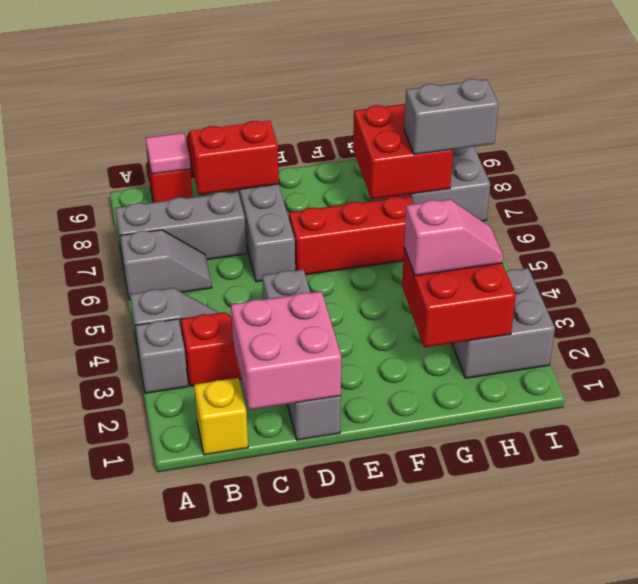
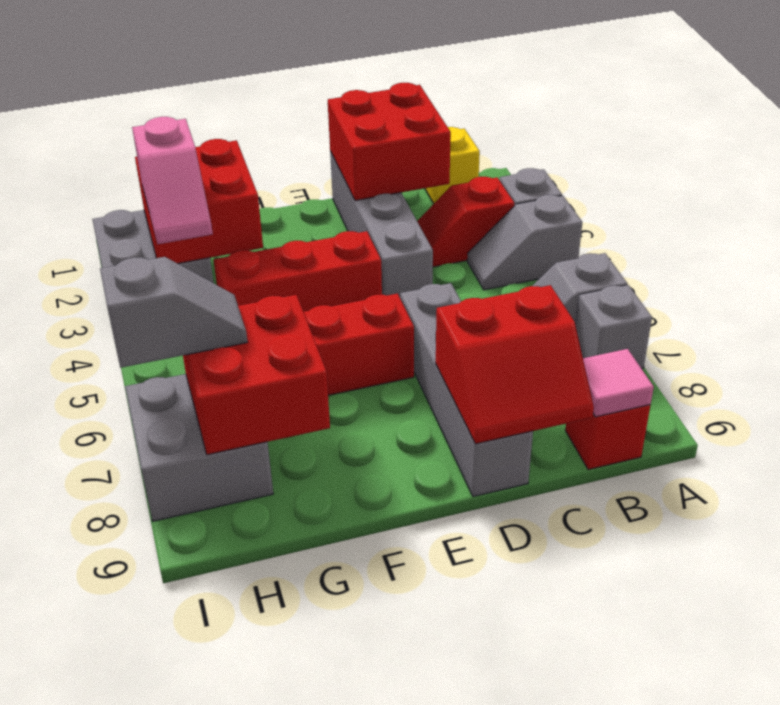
grey 1x3 brick [115,191,247,267] -> grey 1x1 brick [576,285,652,369]
pink 2x2 brick [231,291,341,410] -> red 2x2 brick [328,83,451,201]
none -> red 1x3 brick [213,231,382,312]
pink 1x2 slope [404,199,503,276] -> pink 1x2 slope turned to [132,117,213,244]
grey 1x2 brick [404,79,498,155] -> grey 1x2 slope [100,257,247,368]

